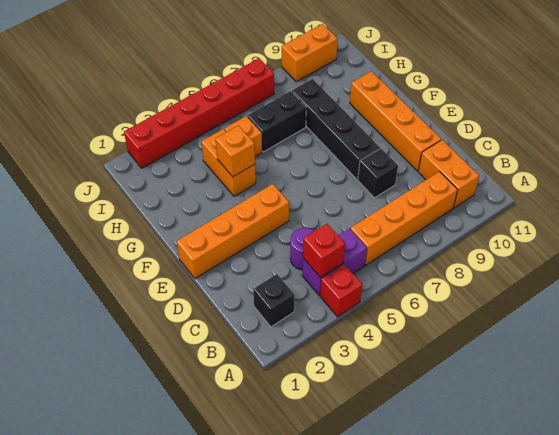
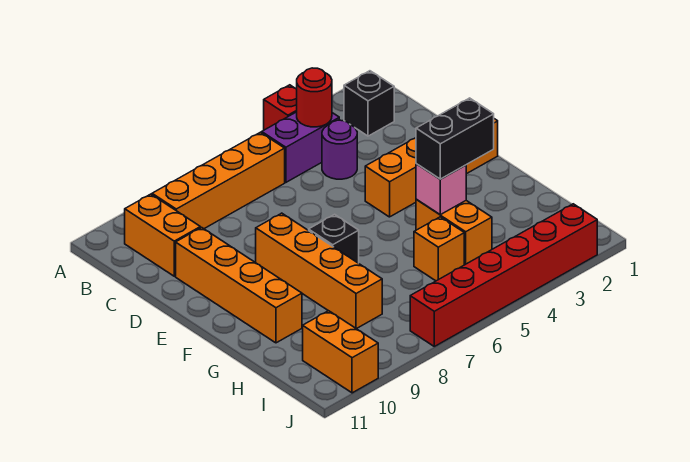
red 1x1 brick [303,224,345,278] -> red 1x1 round brick [297,68,332,127]
black 1x1 brick [358,148,398,198] -> black 1x1 brick moved to [309,214,359,263]
black 1x4 brick [292,79,380,179] -> orange 1x4 brick [256,213,382,329]
orange 1x1 brick [216,125,255,177] -> pink 1x1 brick [416,164,466,215]
black 1x2 brick [248,91,306,152] -> black 1x2 brick moved to [416,98,494,179]
orange 1x2 brick [282,24,338,82] -> orange 1x2 brick turned to [303,311,378,393]

